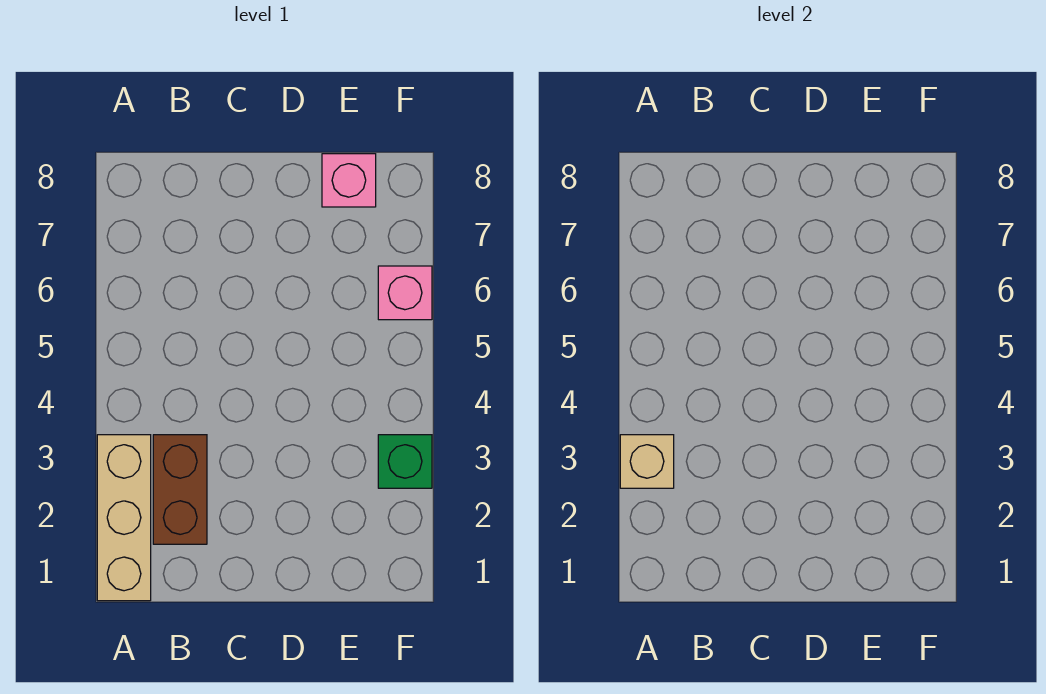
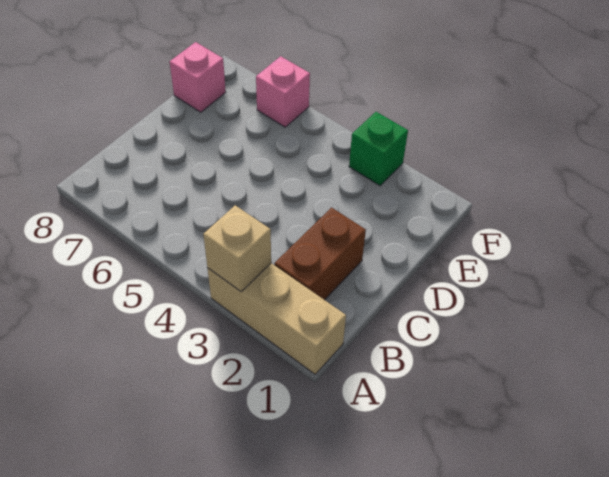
brown 1x2 brick [153,435,207,544] -> brown 1x2 brick turned to [274,208,366,300]

